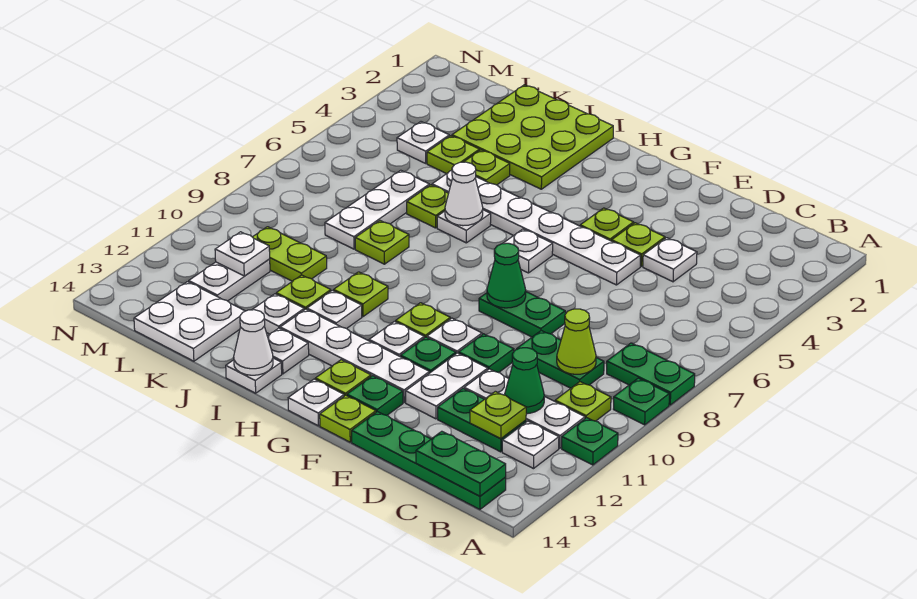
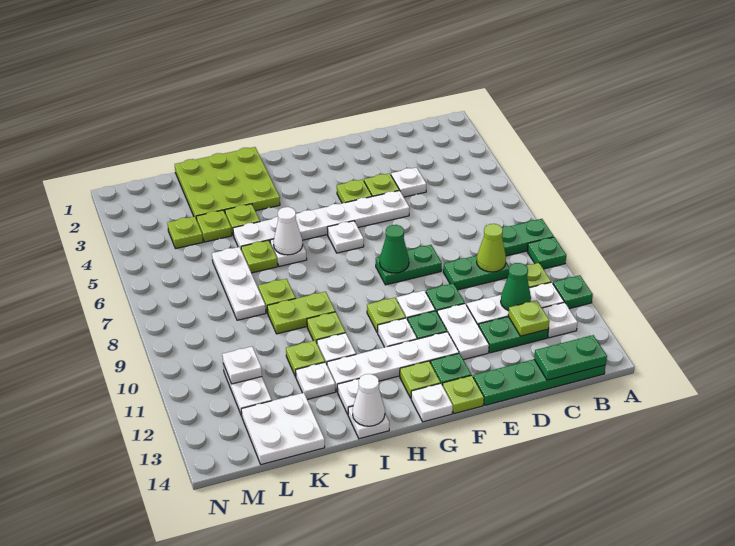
lime 1x2 plate [253,227,327,281] -> lime 1x2 plate moved to [267,292,335,334]
white 1x1 plate [397,122,449,163] -> lime 1x1 plate [168,216,203,249]

